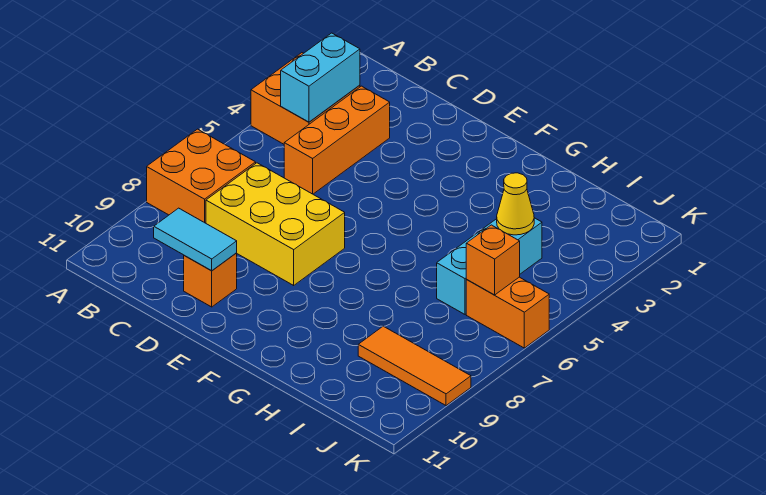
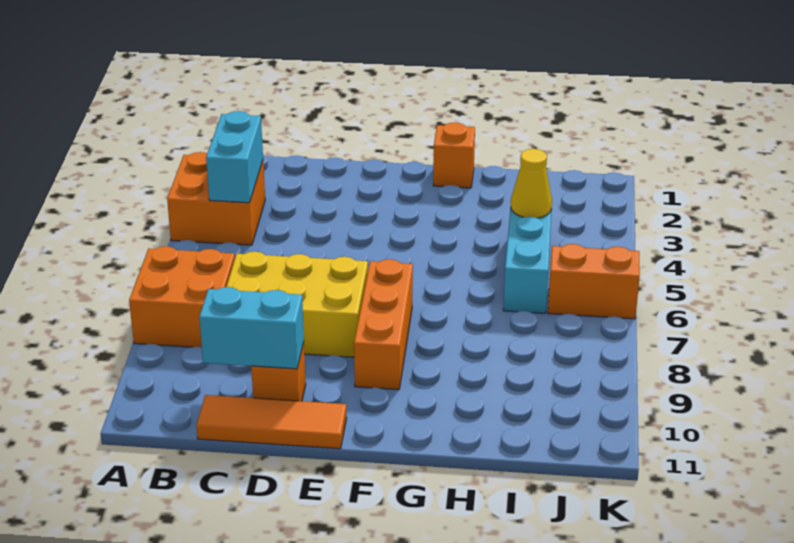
orange 1x3 brick [284,86,390,194] -> orange 1x3 brick moved to [354,259,413,390]
cyan 1x2 tile [154,208,237,271] -> cyan 1x2 brick [199,287,304,369]
orange 1x3 tile [358,326,471,406] -> orange 1x3 tile moved to [196,395,347,449]
orange 1x1 brick [466,225,520,295] -> orange 1x1 brick moved to [433,122,475,188]

